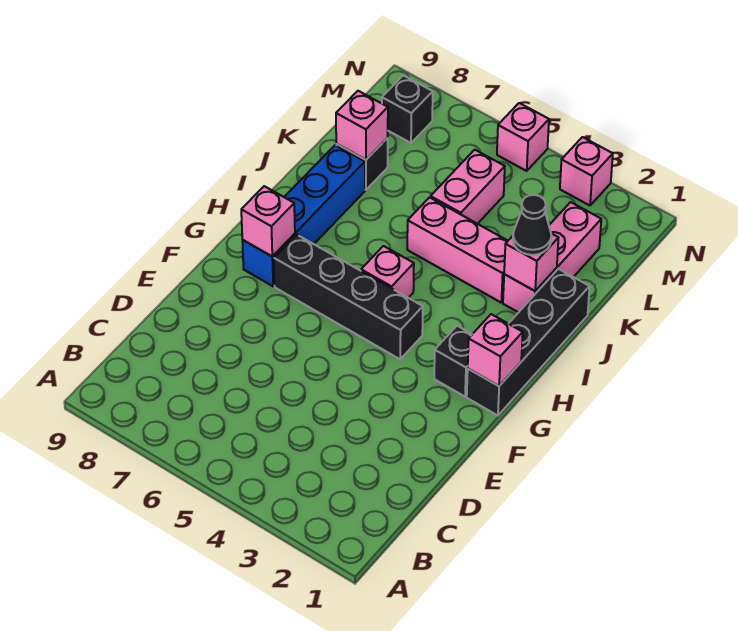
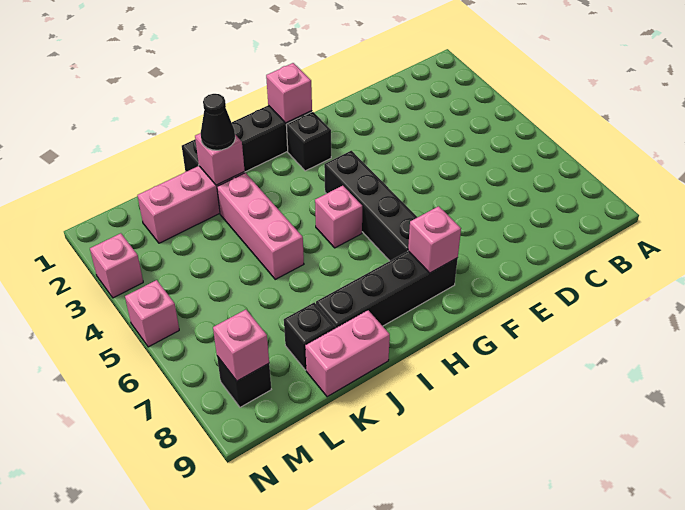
blue 1x4 brick [242,145,365,286] -> black 1x4 brick [316,251,458,328]
pink 1x2 brick [431,150,505,224] -> pink 1x2 brick moved to [305,310,390,397]
pink 1x1 brick [336,91,388,160] -> pink 1x1 brick moved to [213,310,269,381]

